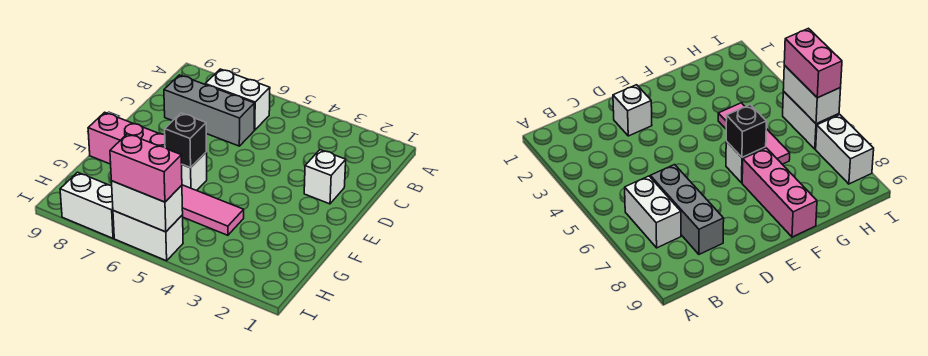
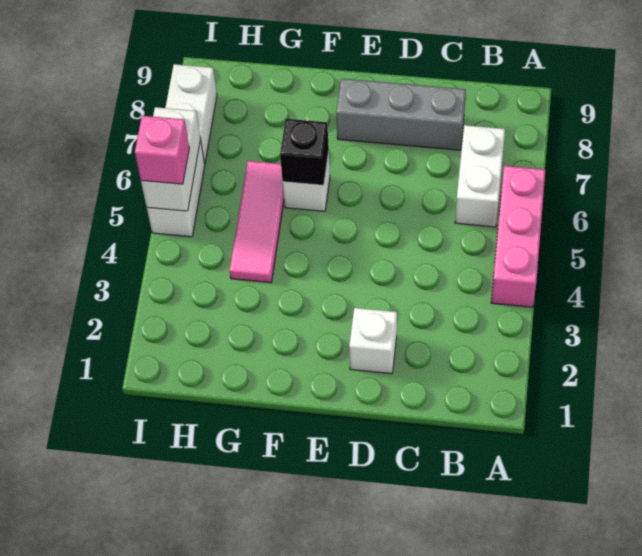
grey 1x3 brick [164,75,254,146] -> grey 1x3 brick turned to [336,79,466,150]
pink 1x3 brick [88,112,165,164] -> pink 1x3 brick moved to [491,166,545,307]
pink 1x2 brick [110,134,182,202] -> pink 1x1 brick [135,116,189,184]

